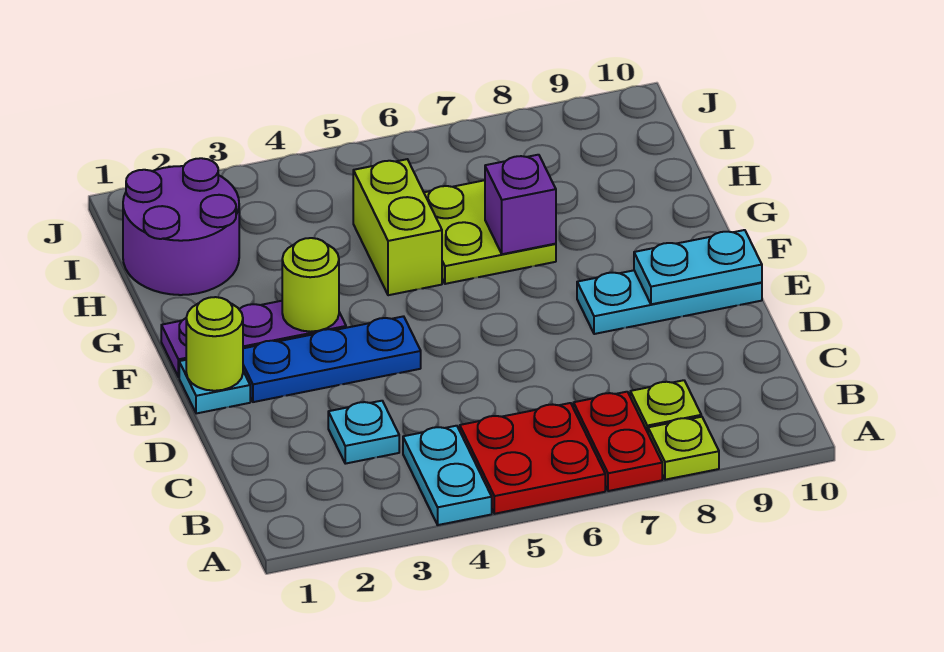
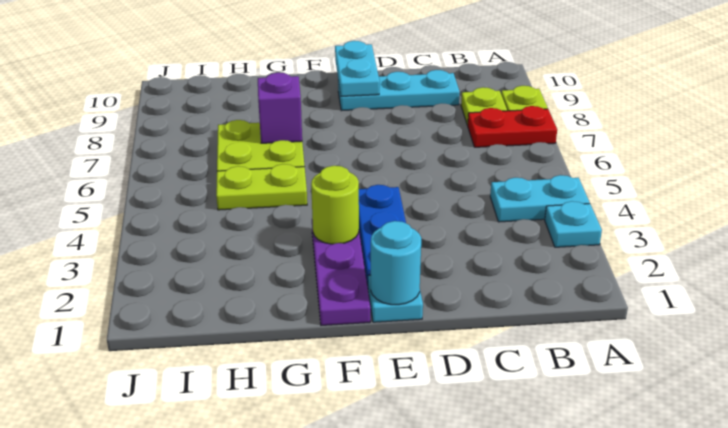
red 2x2 plate [460,403,605,514] -> none
cyan 1x1 plate [328,401,399,464] -> cyan 1x1 plate moved to [545,201,602,247]
lime 1x1 round brick [186,297,243,391] -> cyan 1x1 round brick [371,221,421,305]
cyan 1x3 plate [577,270,762,334] -> cyan 1x3 plate turned to [338,70,460,111]
lime 1x2 brick [353,159,442,295] -> lime 1x2 plate [216,164,307,210]
purple 2x2 round brick [123,158,239,295] -> none

